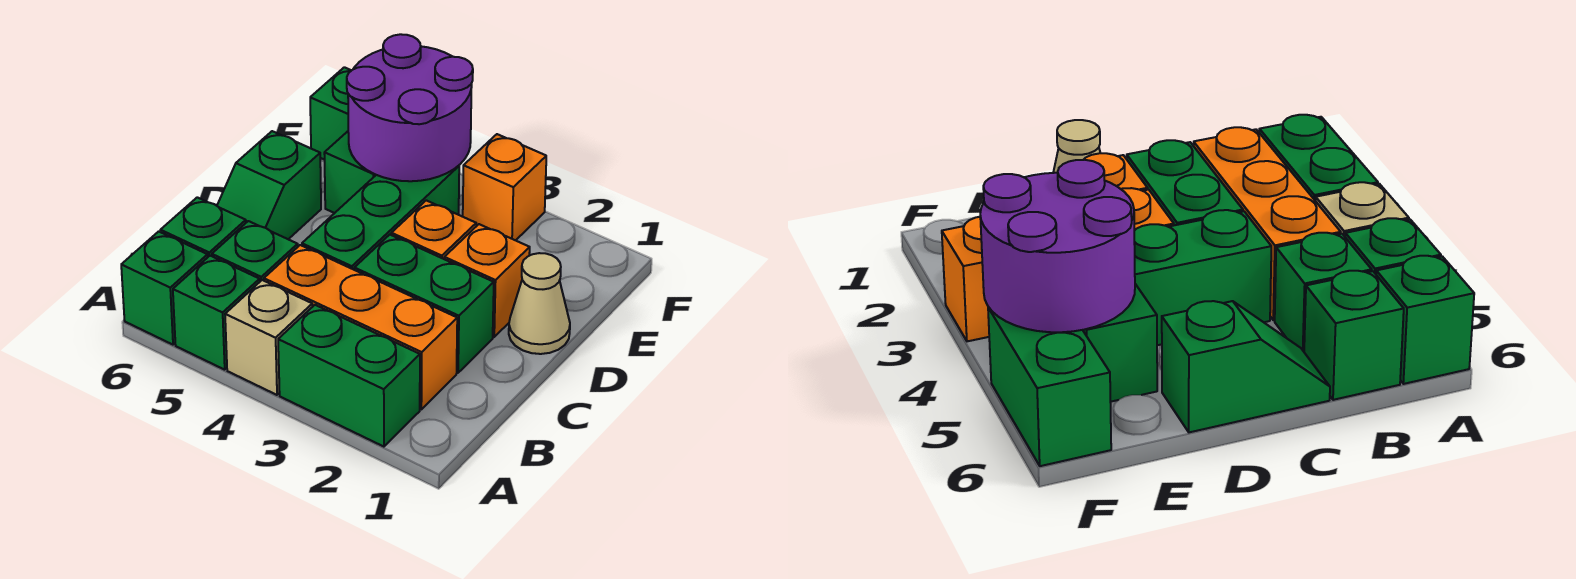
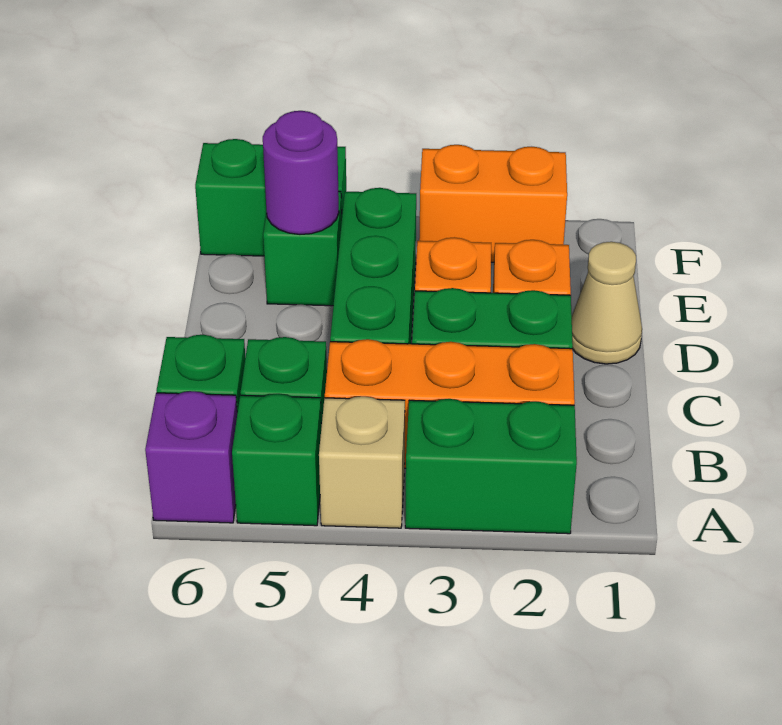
green 1x1 brick [121,231,208,345] -> purple 1x1 brick [145,391,237,523]
green 1x2 slope [217,131,321,239] -> none
purple 2x2 round brick [347,34,473,181] -> purple 1x1 round brick [263,111,339,234]
orange 1x1 brick [463,134,546,240] -> orange 1x2 brick [419,145,567,262]

